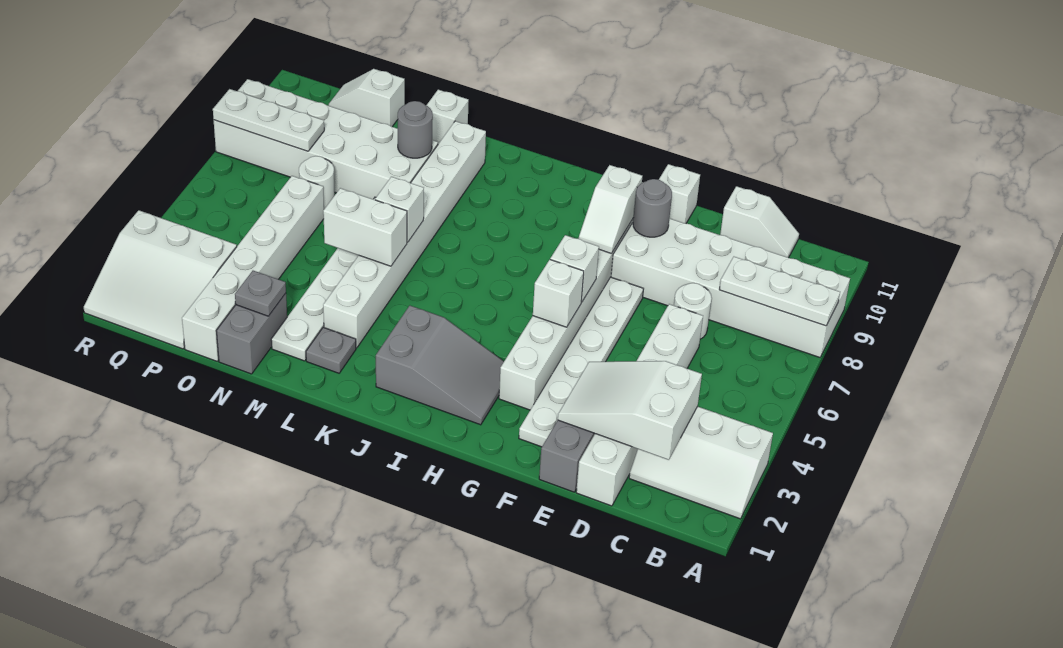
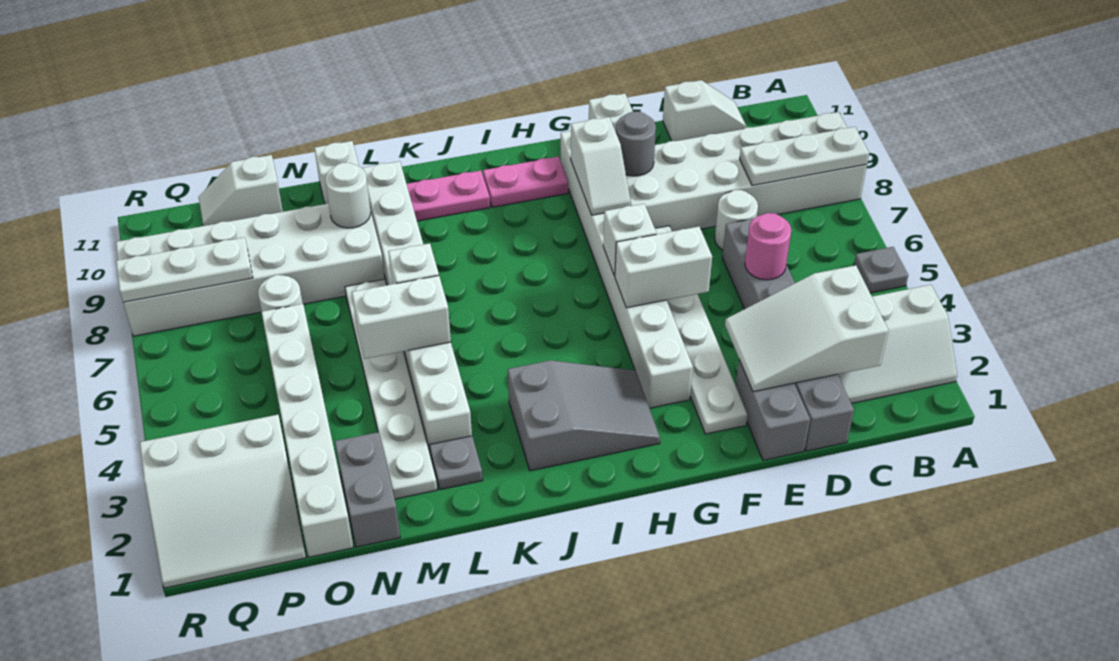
white 1x6 brick [576,304,703,506] -> grey 1x6 brick [722,219,854,451]
none -> pink 1x1 round brick [745,213,791,280]
white 1x1 brick [533,260,584,327] -> white 1x2 brick [615,227,712,308]
none -> pink 1x2 plate [483,157,568,207]
none -> pink 1x2 plate [407,171,490,221]
grey 1x1 round brick [398,101,433,158] -> white 1x1 round brick [325,163,371,228]
grey 1x1 plate [235,271,286,316] -> grey 1x1 plate moved to [854,247,908,293]

